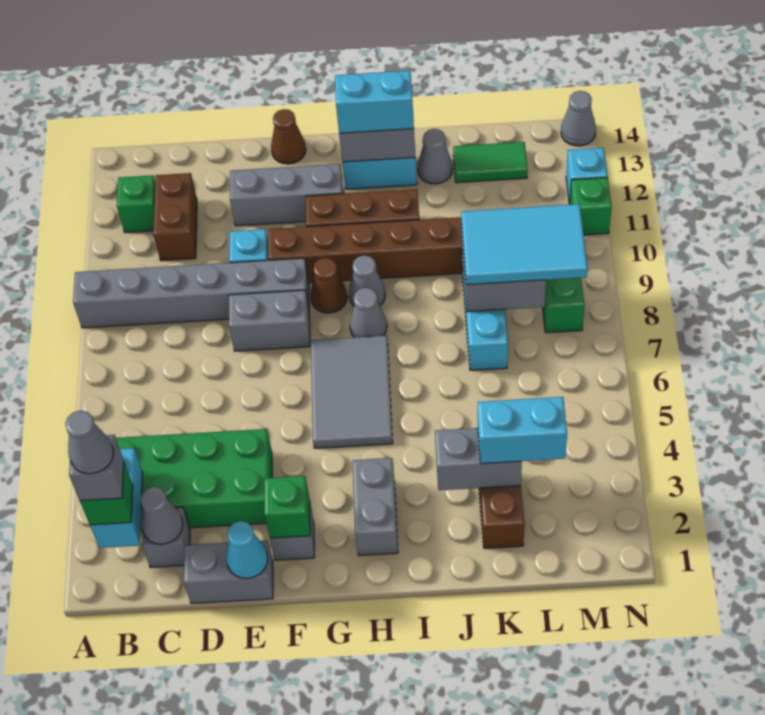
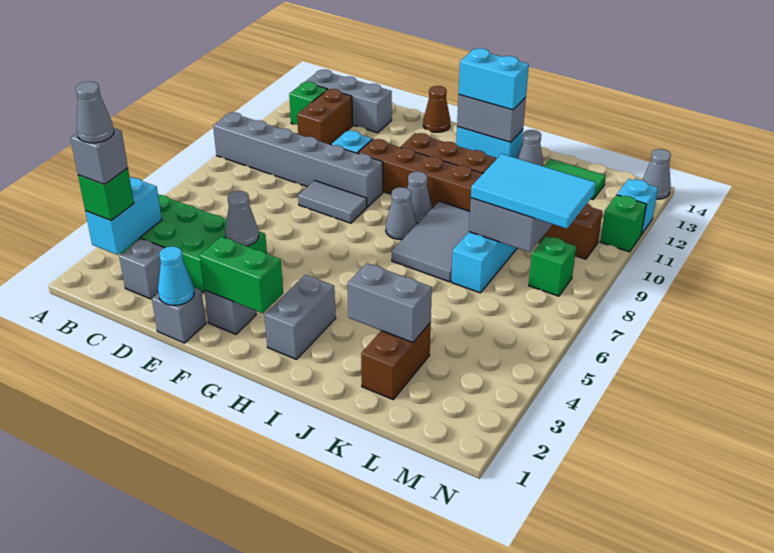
grey 1x1 cone [140,487,183,544] -> grey 1x1 cone moved to [225,191,259,246]
grey 1x2 brick [184,540,273,604] -> grey 1x1 brick [152,288,206,343]
grey 1x2 brick [229,290,310,351] -> grey 1x2 tile [298,181,367,223]
grey 1x3 brick [230,164,344,226] -> grey 1x3 brick moved to [305,69,392,133]
green 1x1 brick [264,476,310,538] -> green 1x2 brick [200,237,283,313]
grey 2x3 tile [311,336,393,448] -> grey 2x3 tile moved to [392,201,470,282]
brown 1x1 cone [310,258,347,313] -> none
cyan 1x2 brick [478,397,567,464] -> none

